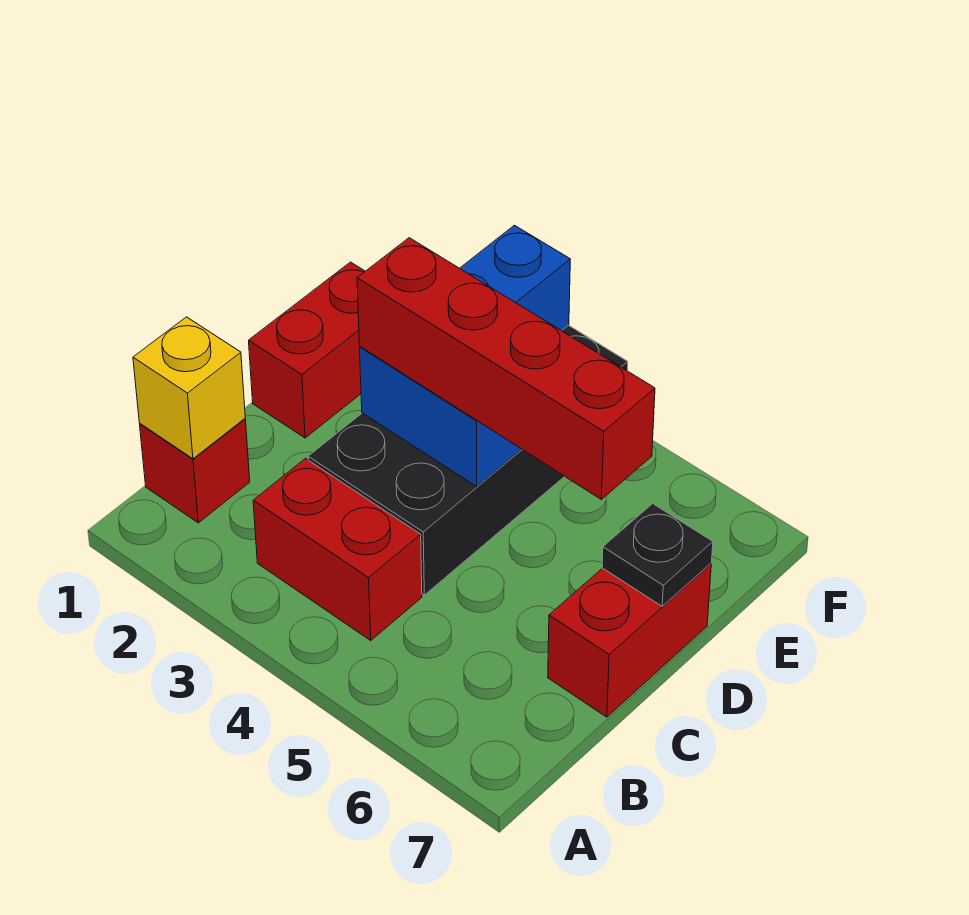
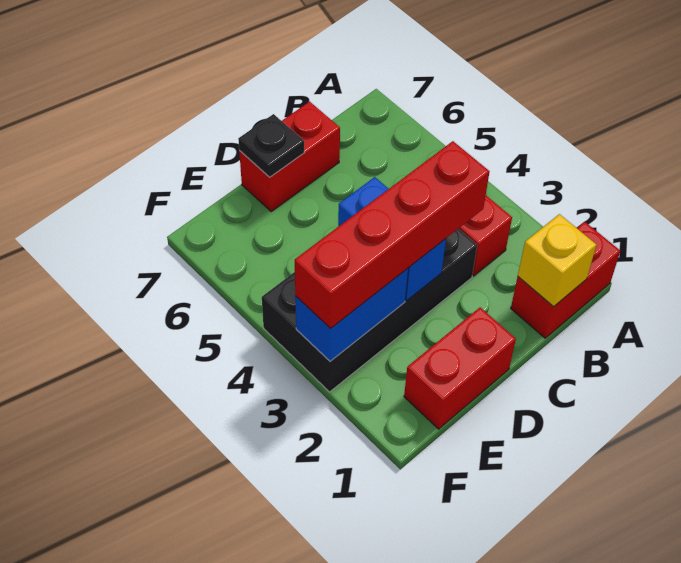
red 1x1 brick [140,419,250,523] -> red 1x2 brick [511,222,620,338]
red 1x4 brick [357,238,655,499] -> red 1x4 brick turned to [295,141,490,329]

